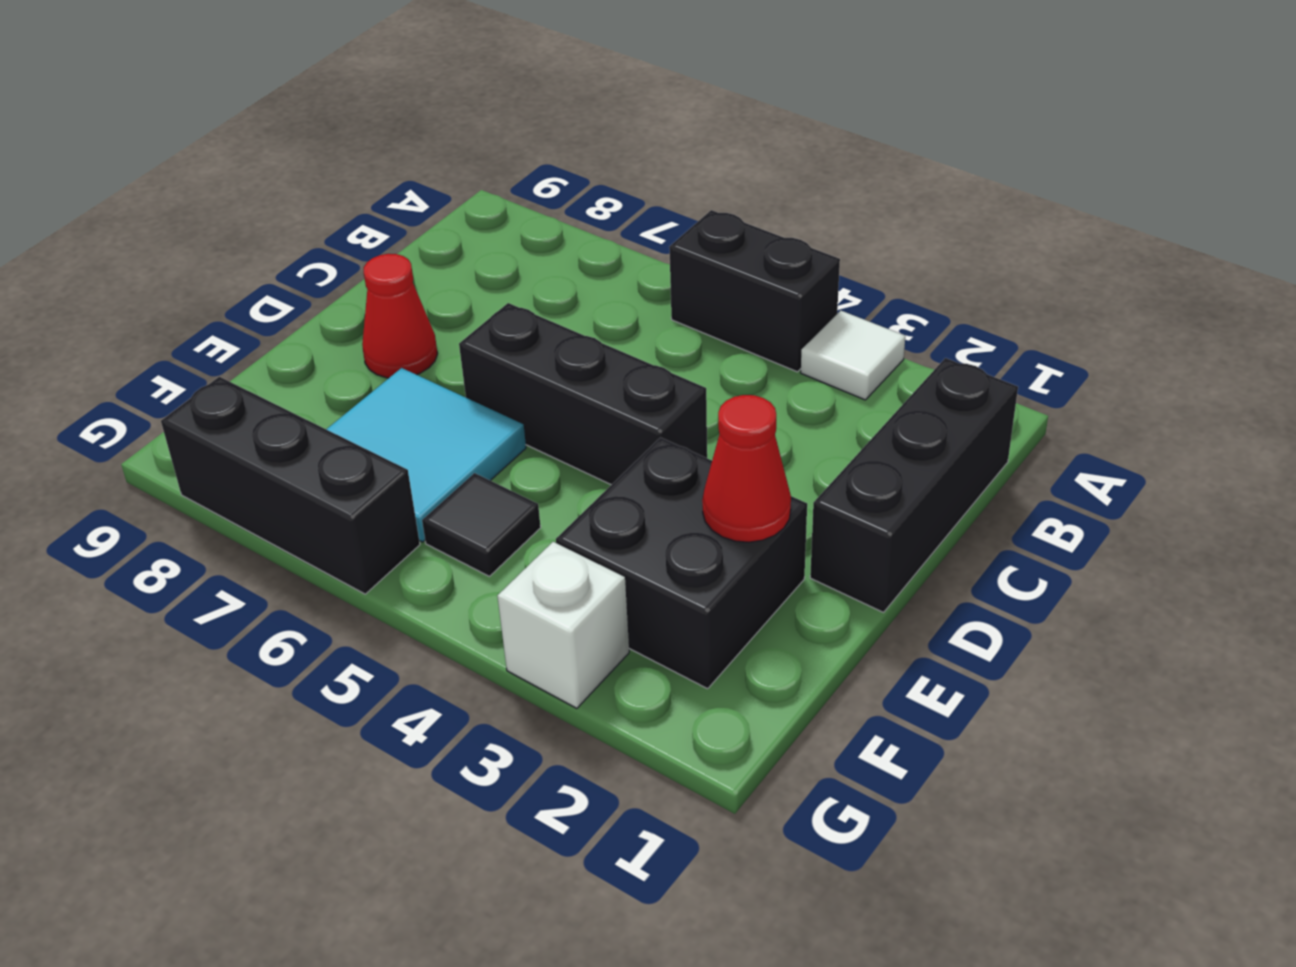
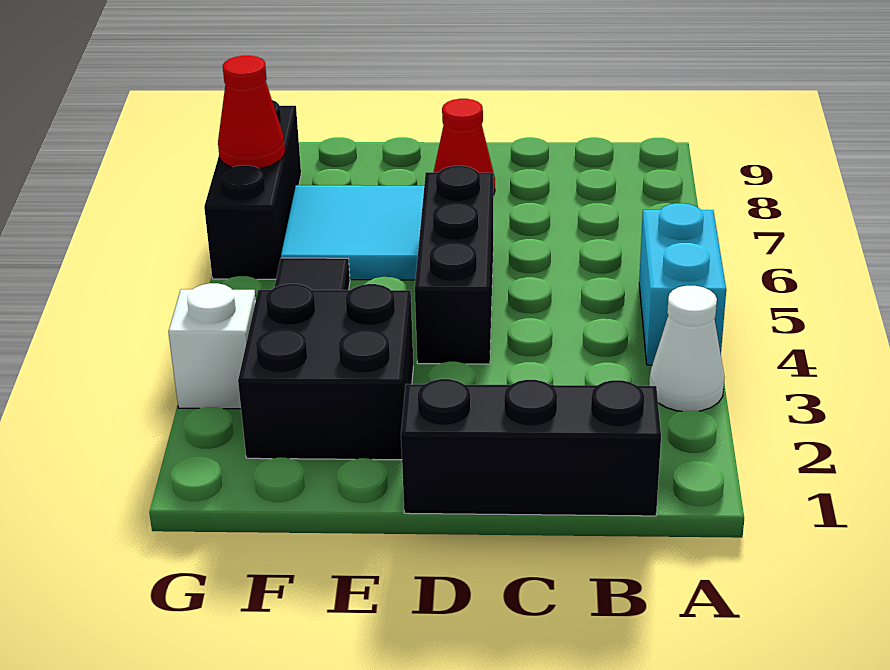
white 1x1 tile [801,311,905,400] -> white 1x1 cone [649,286,725,411]
black 1x2 brick [669,210,840,372] -> cyan 1x2 brick [639,203,726,365]
red 1x1 cone [702,395,791,542] -> red 1x1 cone moved to [218,56,285,169]

